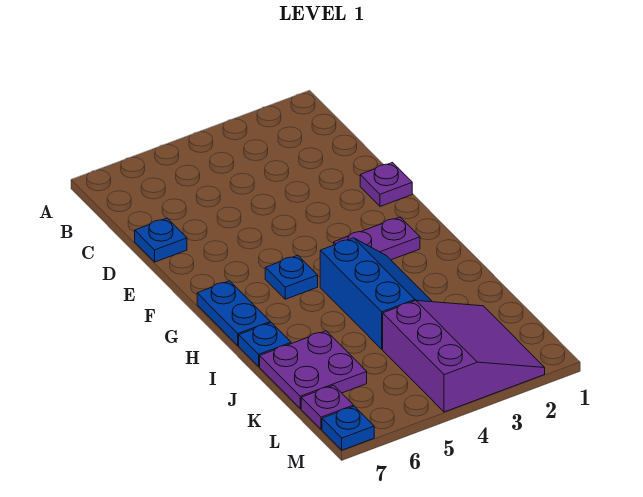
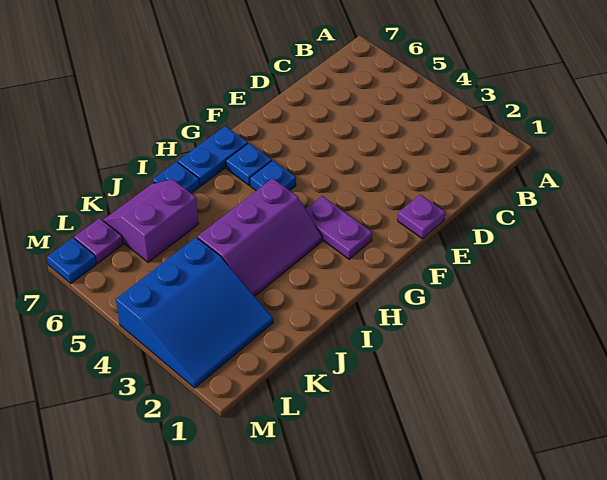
blue 1x1 plate [135,218,187,262] -> blue 1x1 plate moved to [226,143,272,185]
blue 2x3 slope [320,238,432,349] -> purple 2x3 slope [197,178,322,296]
purple 2x2 plate [260,331,367,408] -> purple 2x2 slope [103,179,198,262]
purple 3x3 slope [383,301,545,412] -> blue 3x3 slope [116,237,273,388]

